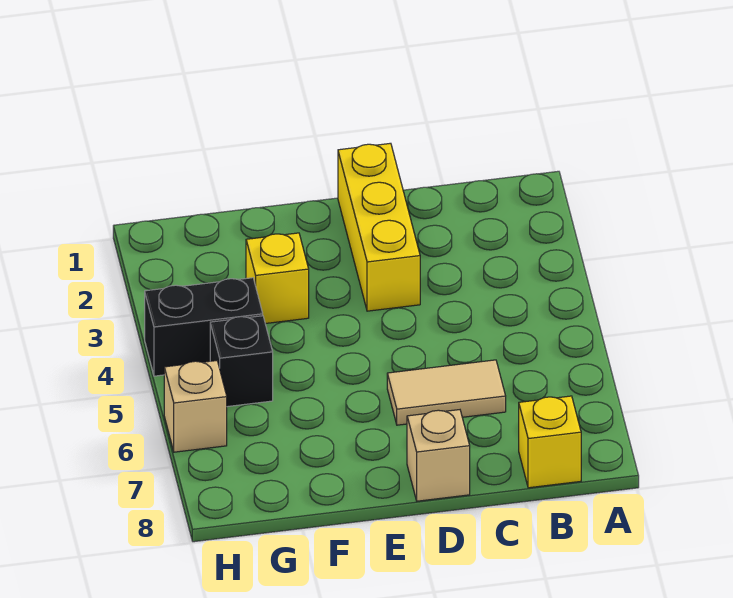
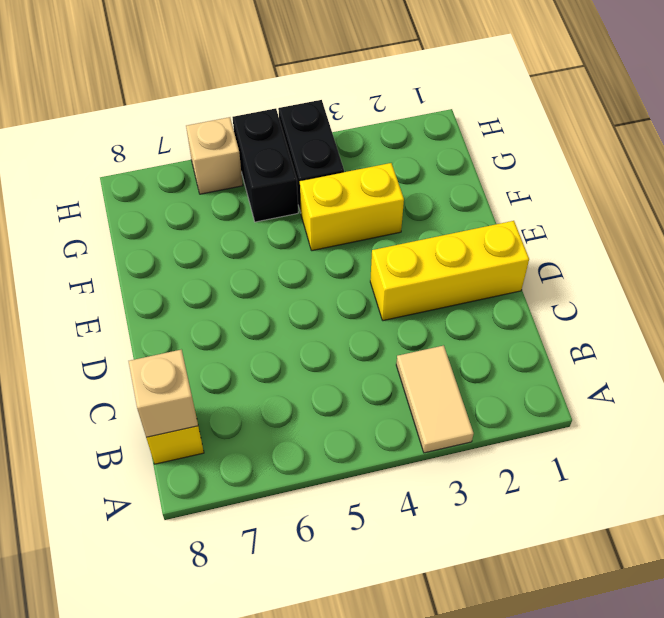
tan 1x2 tile [387,360,506,425] -> tan 1x2 tile moved to [396,345,474,453]
tan 1x1 brick [407,410,470,501] -> tan 1x1 brick moved to [129,350,198,438]
yellow 1x1 brick [246,233,309,324] -> yellow 1x2 brick [300,163,404,251]
black 1x1 brick [210,316,273,407] -> black 1x2 brick [233,108,298,222]

